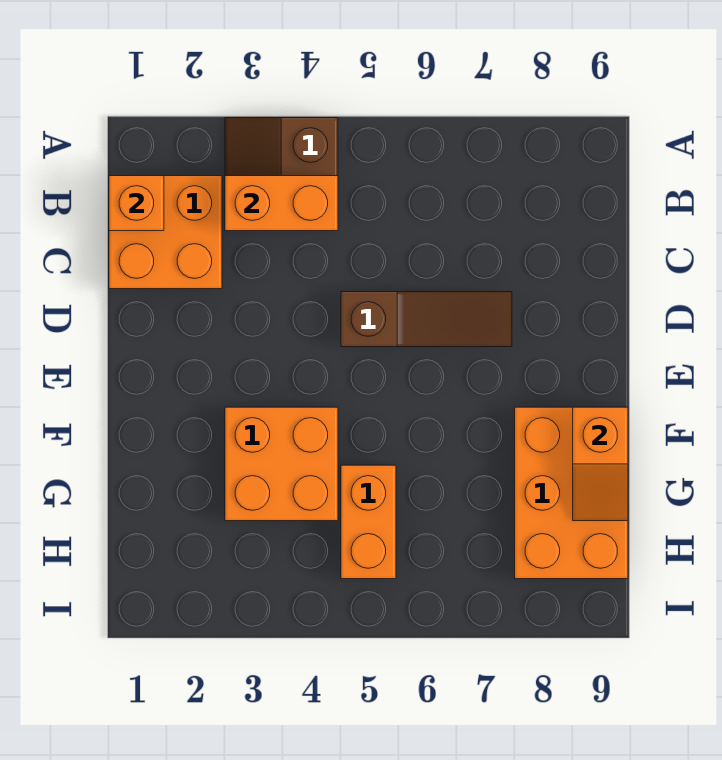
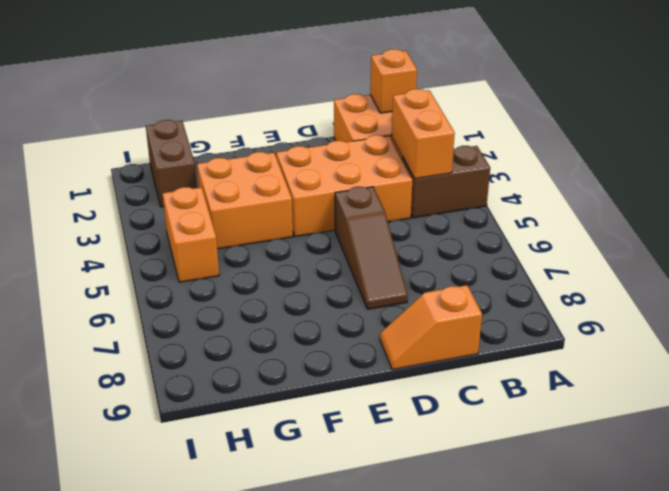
orange 2x3 brick [515,407,628,579] -> orange 2x3 brick moved to [276,135,412,236]
orange 1x2 slope [573,407,628,521] -> orange 1x2 slope moved to [380,285,482,370]
orange 1x2 brick [341,465,396,579] -> orange 1x2 brick turned to [163,187,219,282]
none -> brown 1x2 brick [146,120,197,207]

